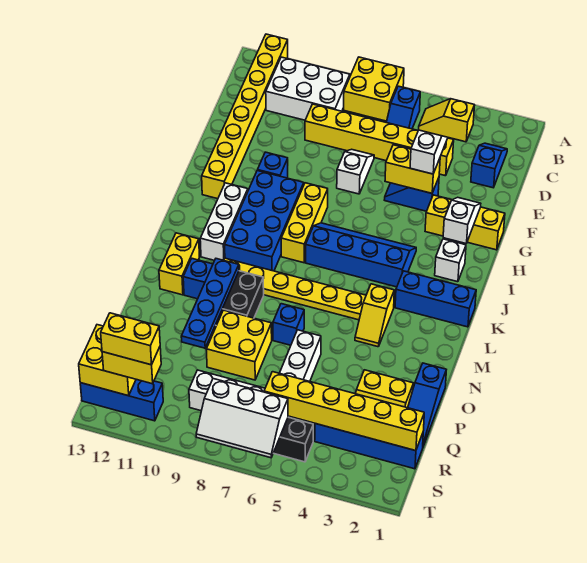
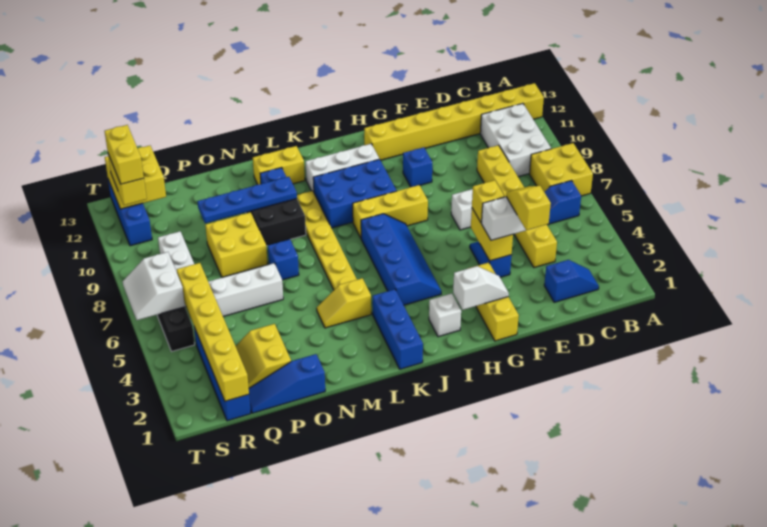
none -> yellow 1x1 brick [472,180,504,223]
blue 2x4 brick [225,171,304,271] -> blue 2x3 brick [313,159,397,228]
white 2x3 slope [196,379,288,458] -> white 2x2 slope [123,252,185,320]

